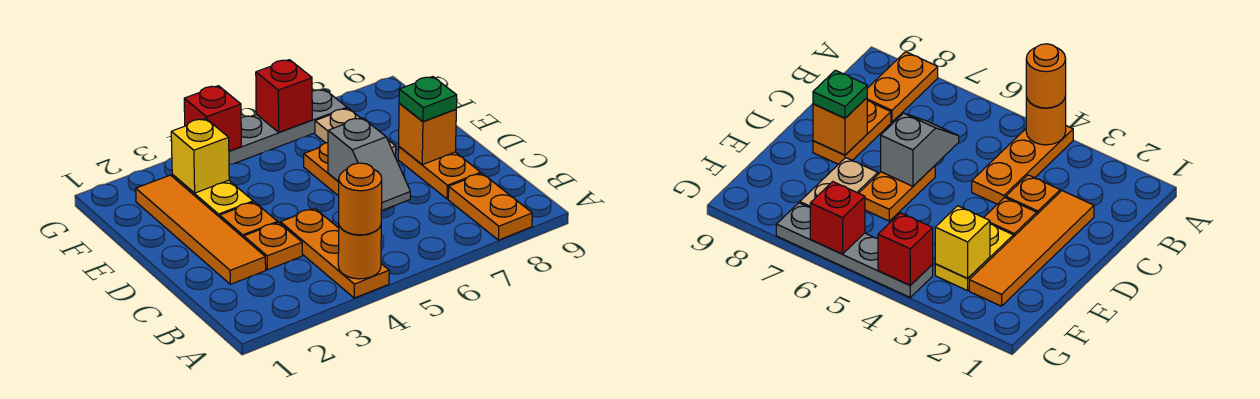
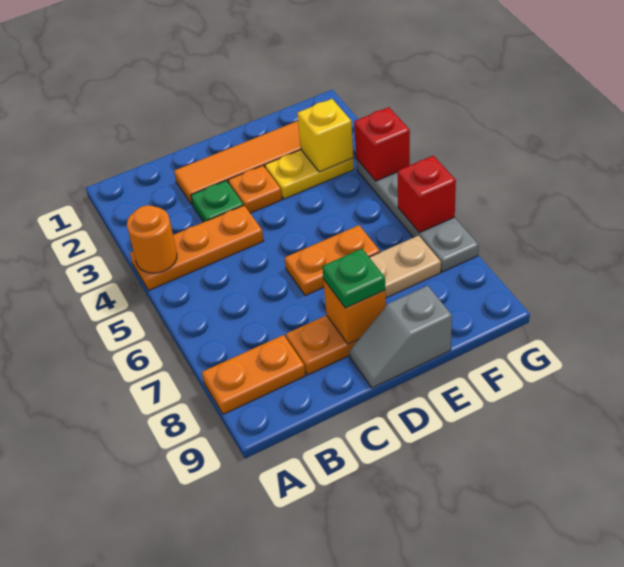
orange 1x1 round brick [339,163,382,235] -> none
orange 1x1 plate [244,222,302,270] -> green 1x1 plate [191,181,244,222]
grey 1x2 slope [328,118,410,211] -> grey 1x2 slope moved to [349,286,452,388]

